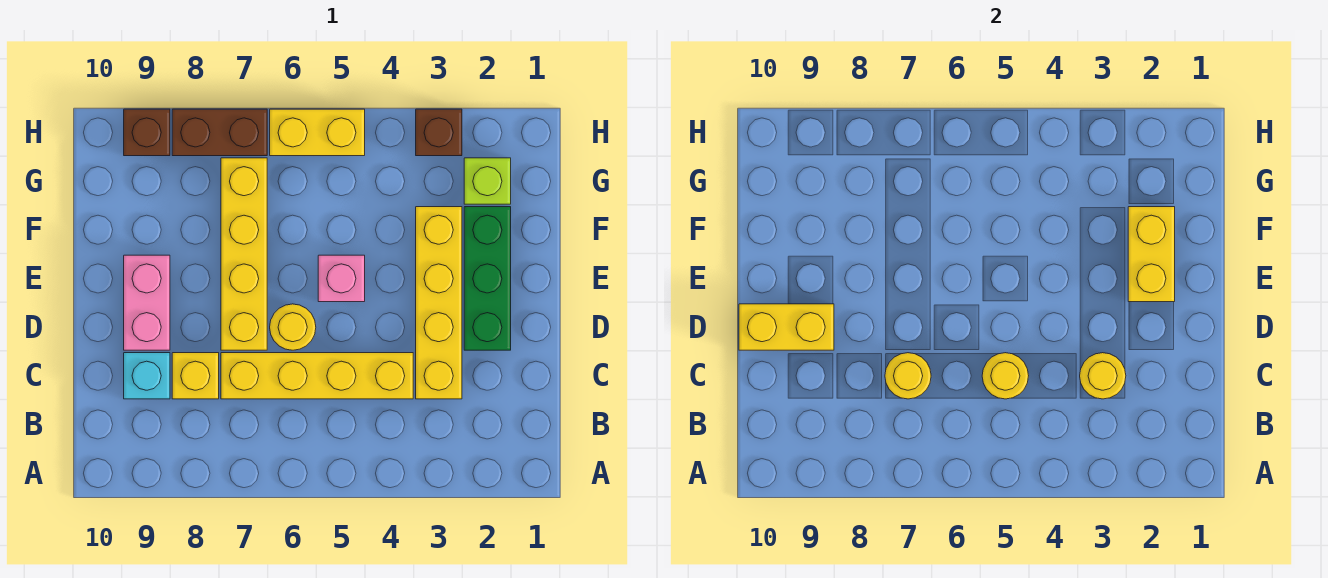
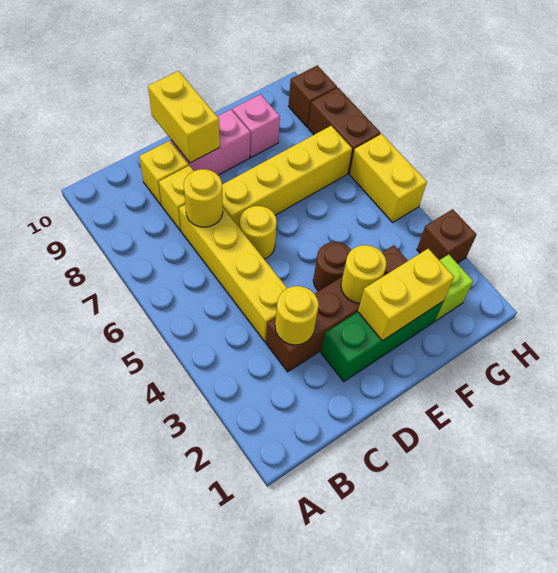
yellow 1x4 brick [416,207,462,399] -> brown 1x4 brick [266,245,408,372]
yellow 1x1 round brick [982,353,1029,399] -> yellow 1x1 round brick moved to [341,245,386,303]
cyan 1x1 brick [124,353,170,399] -> yellow 1x1 brick [139,141,189,205]
none -> brown 1x1 round brick [313,242,351,291]
pink 1x1 brick [318,255,365,302] -> pink 1x1 brick moved to [232,94,280,157]

